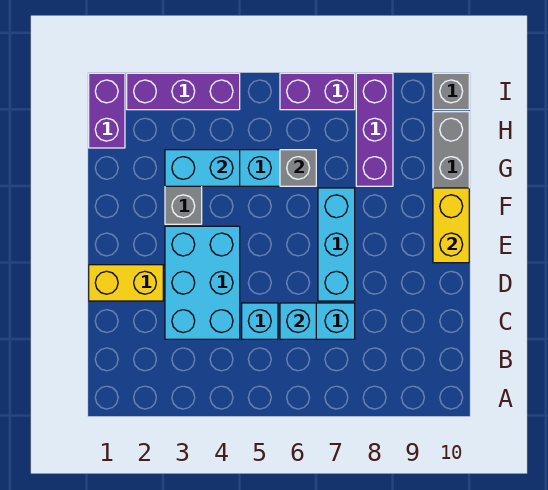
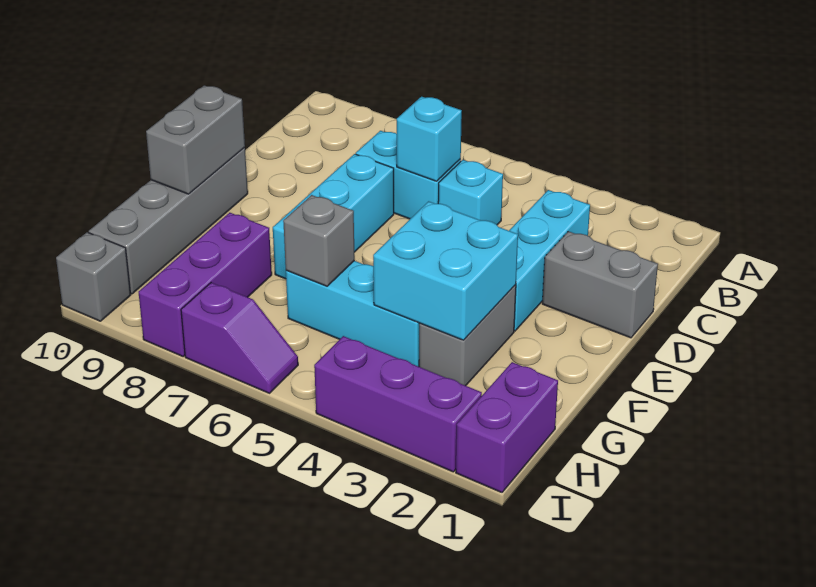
cyan 2x3 brick [165,226,240,339] -> cyan 1x3 brick [509,190,590,331]
yellow 1x2 brick [89,265,163,301] -> grey 1x2 brick [542,231,658,338]
yellow 1x2 brick [433,188,469,263] -> grey 1x2 brick [146,85,245,194]
cyan 1x2 brick [165,150,240,186] -> cyan 2x2 brick [373,201,518,340]
purple 1x2 brick [280,73,355,110] -> purple 1x2 slope [181,283,298,393]

